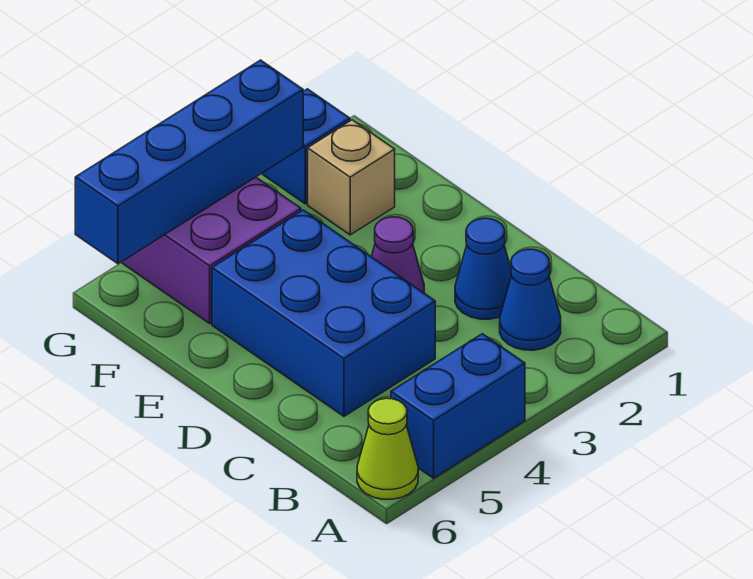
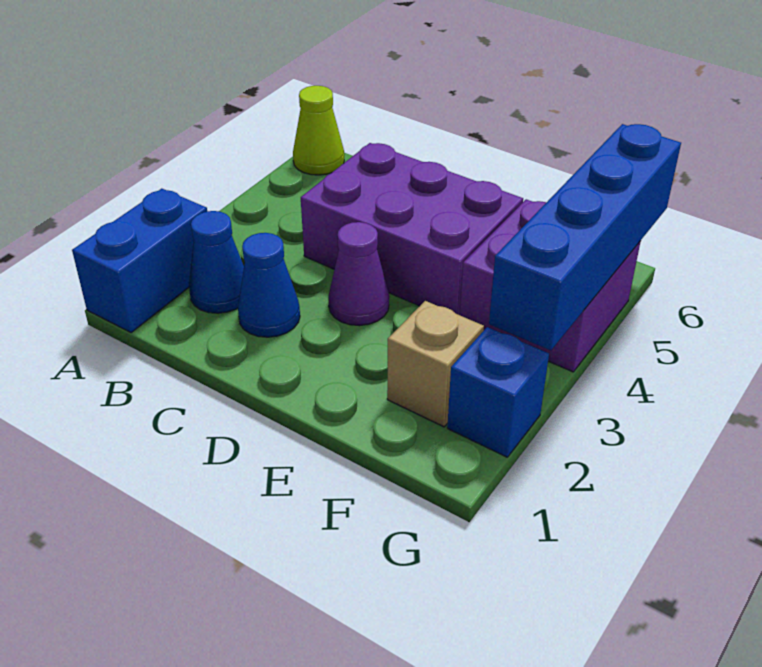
blue 1x2 brick [391,334,525,478] -> blue 1x2 brick moved to [72,189,207,333]
blue 2x3 brick [212,210,435,416] -> purple 2x3 brick [301,143,523,315]

